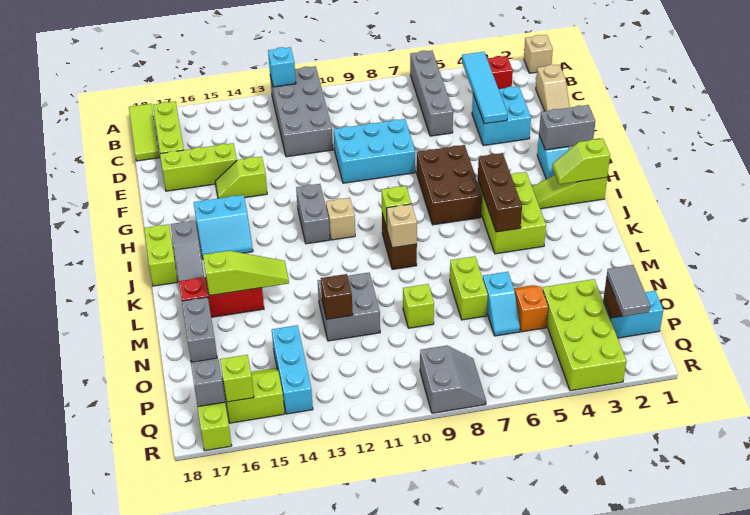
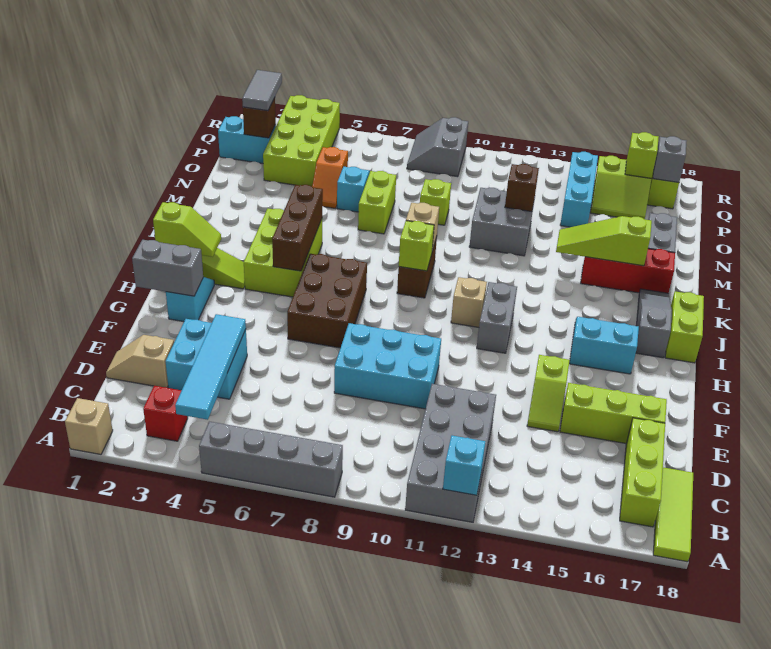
grey 1x4 brick [410,51,453,136] -> grey 1x4 brick turned to [199,422,343,497]
tan 1x2 slope [536,65,570,111] -> tan 1x2 slope turned to [106,335,174,387]
lime 1x2 slope [215,157,267,198] -> lime 1x2 slope turned to [527,355,570,432]

